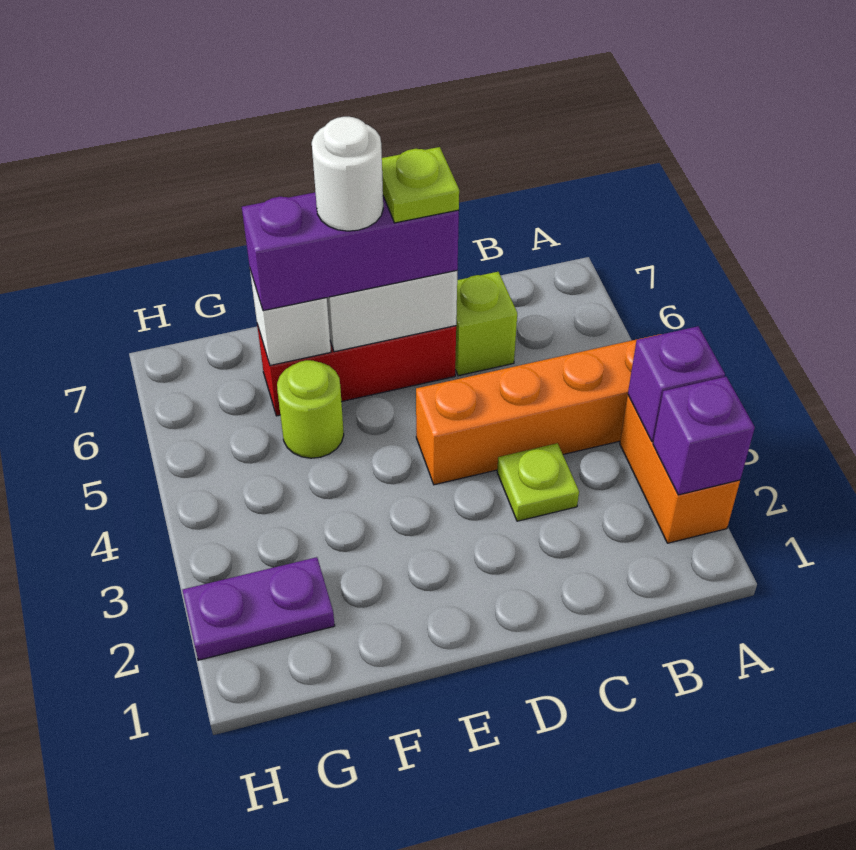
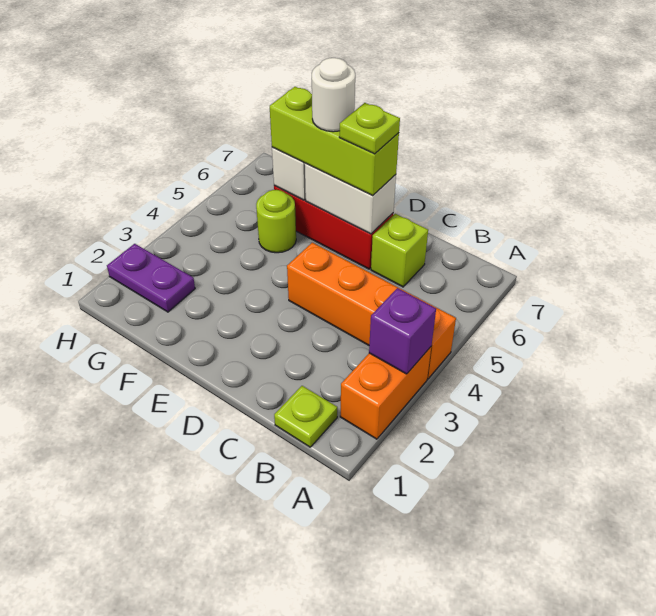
purple 1x1 brick [653,377,755,495] -> none
lime 1x1 plate [497,443,579,521] -> lime 1x1 plate moved to [274,386,337,447]
purple 1x3 brick [242,192,459,311] -> lime 1x3 brick [270,87,399,196]

